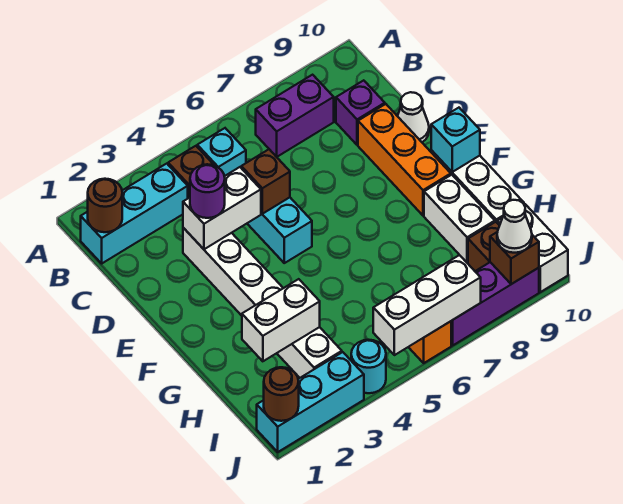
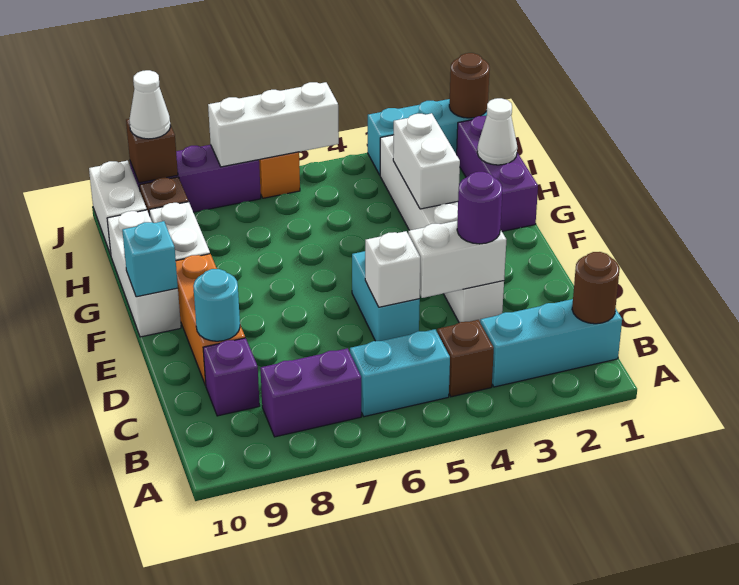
cyan 1x1 brick [197,128,246,176] -> cyan 1x2 brick [350,329,450,417]
brown 1x1 brick [241,149,290,214] -> white 1x1 brick [365,231,420,307]
white 1x1 cone [398,92,429,142] -> white 1x1 cone moved to [477,98,517,165]
none -> purple 1x3 brick [457,116,538,231]
white 1x2 brick [242,279,320,361] -> white 1x2 brick turned to [393,113,460,209]
cyan 1x1 round brick [351,340,386,393] -> cyan 1x1 round brick moved to [193,269,240,341]

